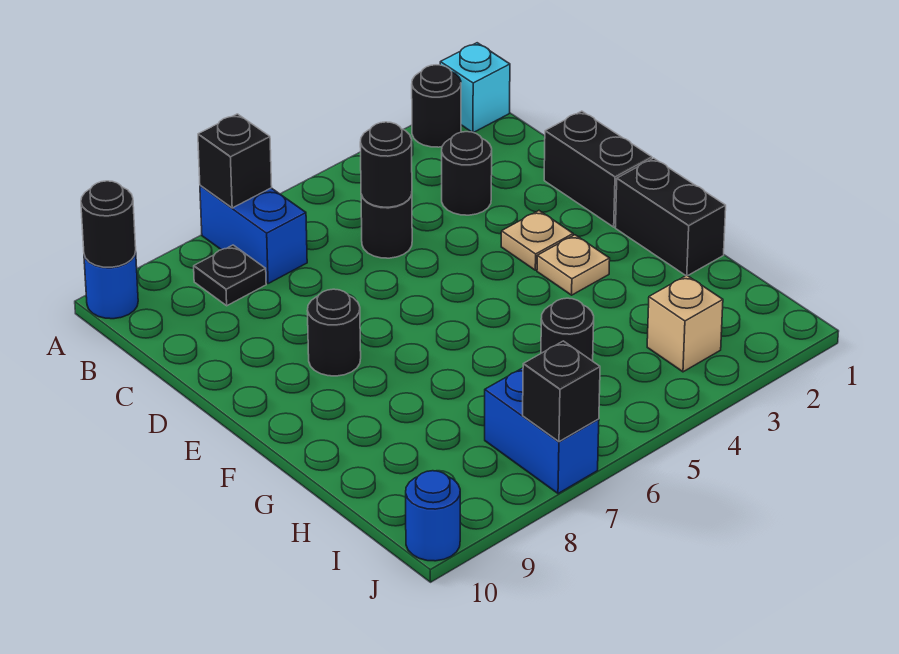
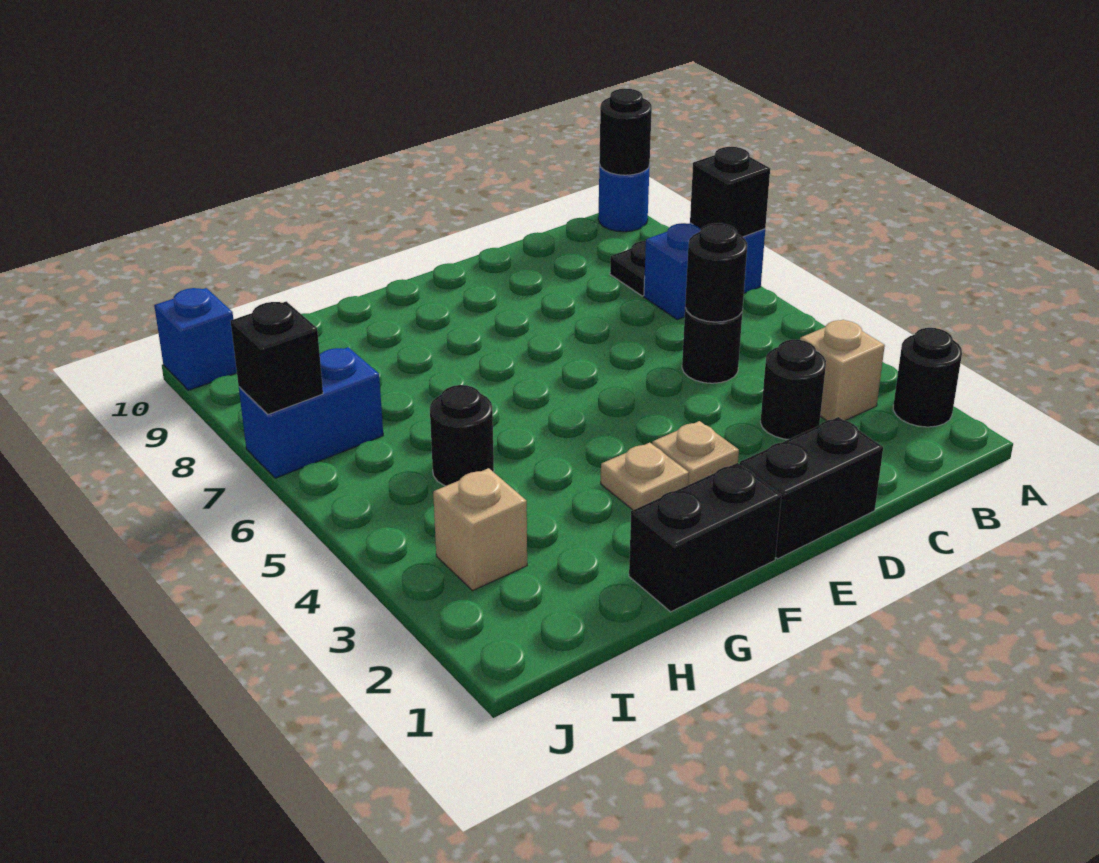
cyan 1x1 brick [440,43,510,133] -> none
none -> tan 1x1 brick [800,320,885,421]
black 1x1 round brick [308,289,361,376] -> none
blue 1x1 round brick [406,471,460,561] -> blue 1x1 brick [154,288,237,390]

